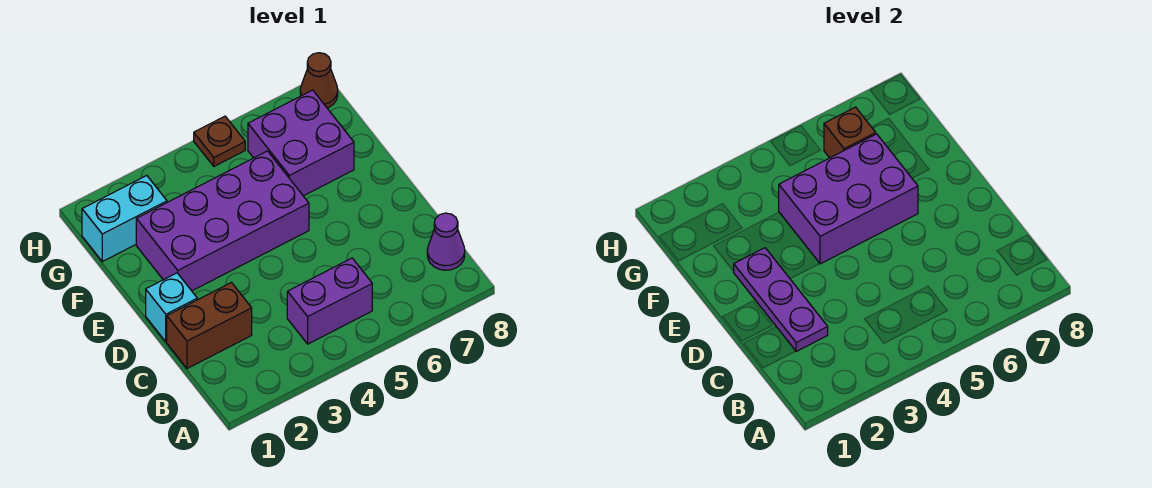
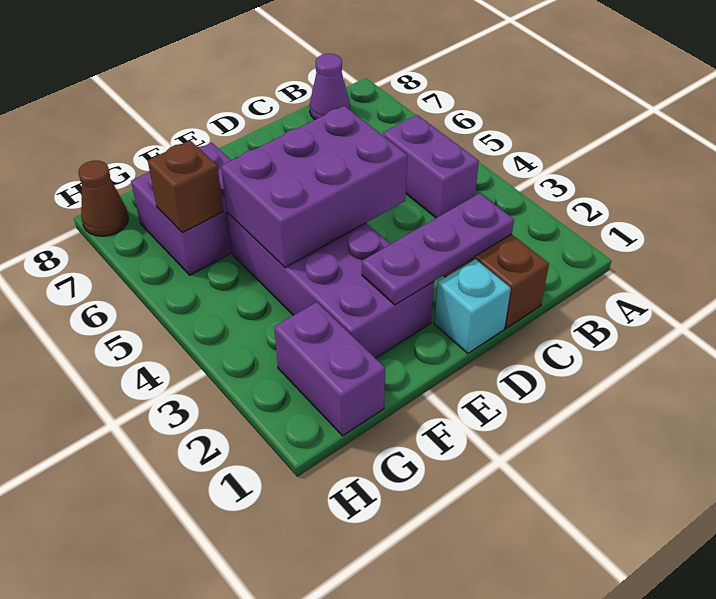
purple 2x3 brick [779,134,918,264] -> purple 2x3 brick turned to [221,106,407,268]
cyan 1x2 brick [82,176,167,262] -> purple 1x2 brick [274,302,385,436]
brown 1x1 plate [194,116,245,166] -> none

